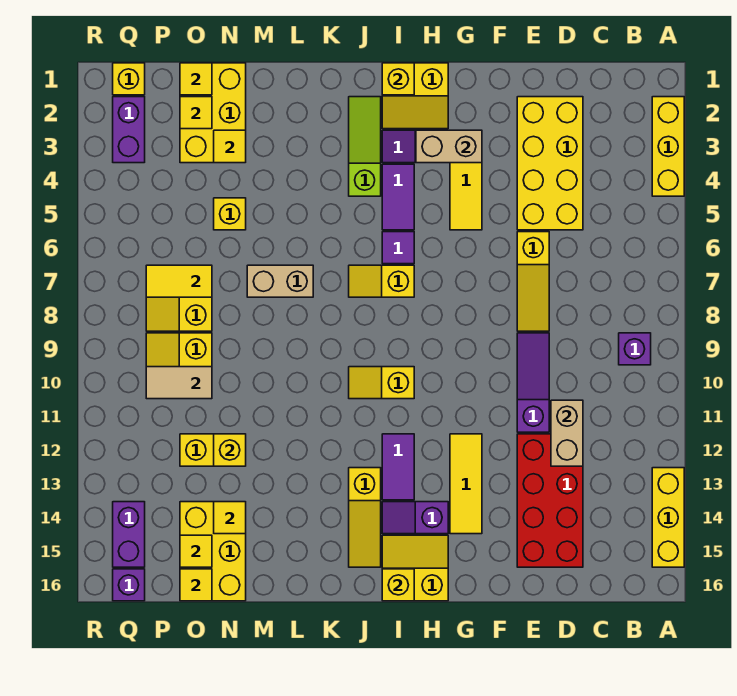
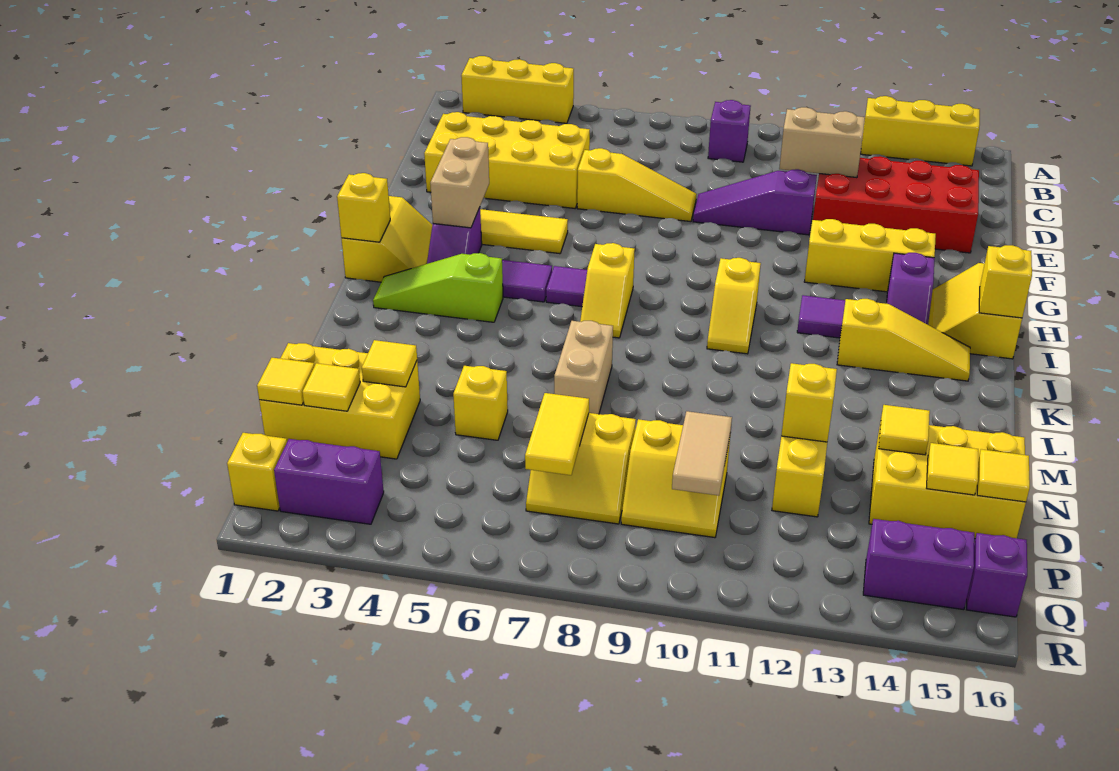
yellow 1x3 tile [450,434,482,534] -> yellow 1x3 brick [804,219,936,292]

